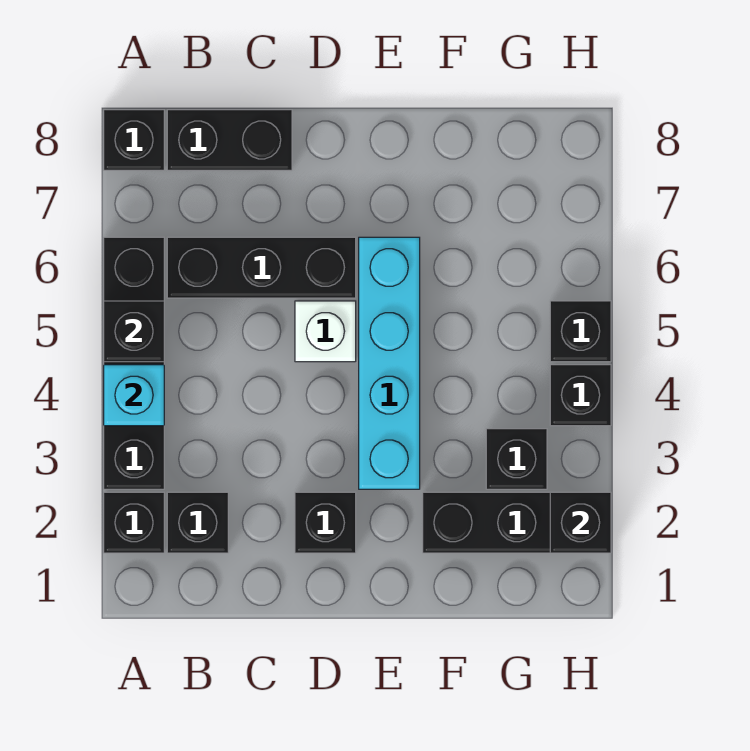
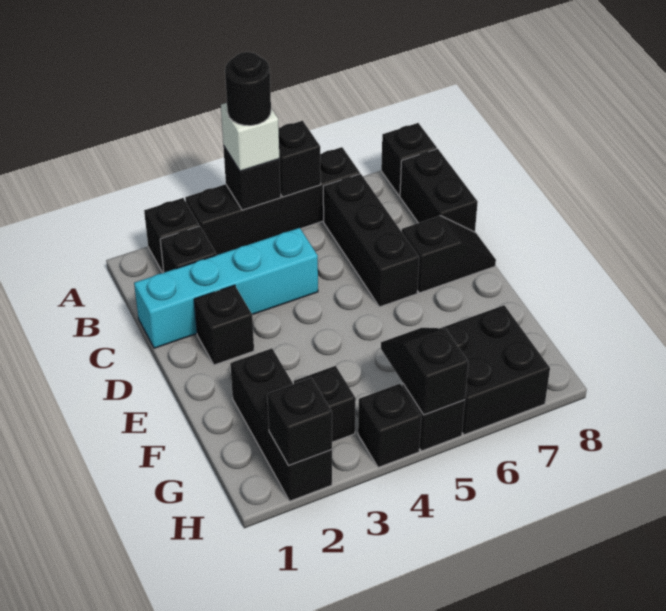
cyan 1x1 brick [104,365,164,426] -> black 1x1 brick [223,146,281,210]
none -> black 1x1 round brick [225,52,271,126]
white 1x1 brick [295,301,356,362] -> white 1x1 brick moved to [221,103,279,171]
none -> black 1x2 slope [402,216,496,293]
cyan 1x4 brick [359,237,420,489] -> cyan 1x4 brick moved to [134,228,318,348]
none -> black 1x2 slope [381,328,468,415]
none -> black 2x2 brick [442,305,550,435]

